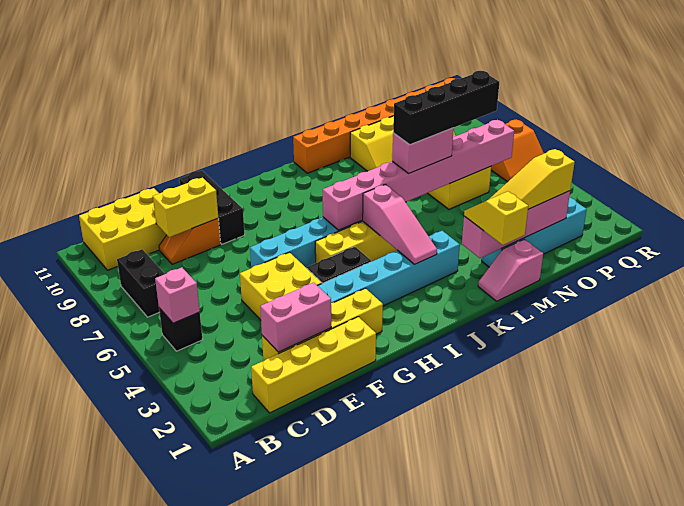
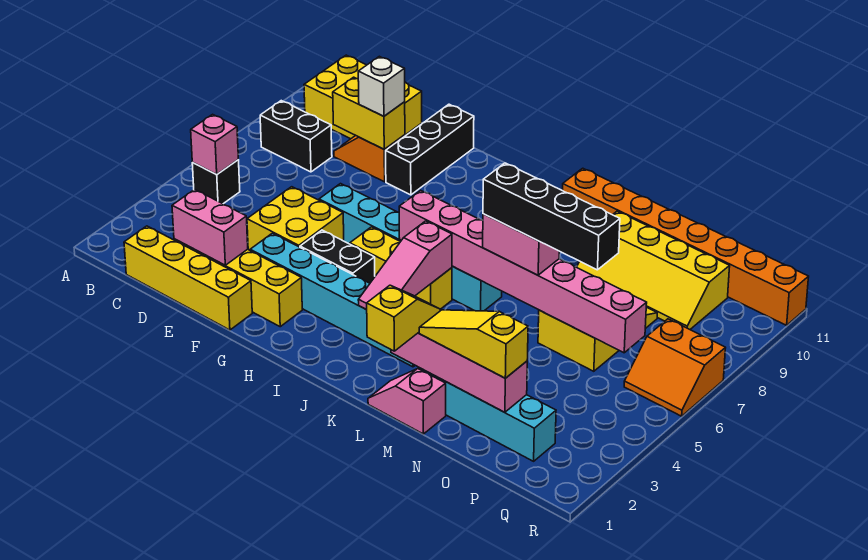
black 1x2 brick [117,249,165,317] -> black 1x2 brick turned to [260,101,332,172]
none -> white 1x1 brick [358,56,405,116]

